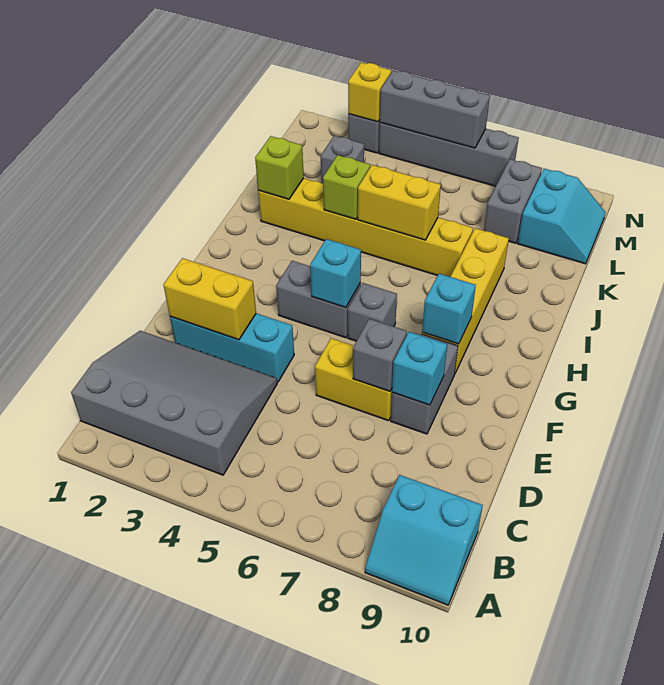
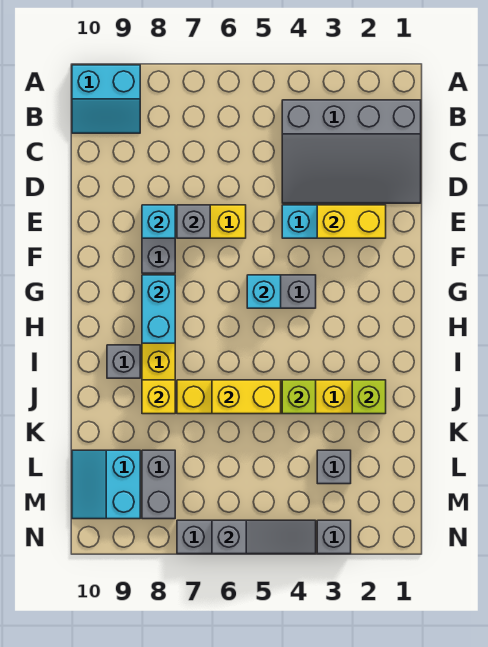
cyan 2x2 slope [365,475,483,605] -> cyan 2x2 slope turned to [72,65,140,133]
grey 1x1 brick [348,283,397,341] -> grey 1x1 brick moved to [107,345,140,378]
cyan 1x1 brick [422,274,476,344] -> cyan 1x2 brick [142,275,175,343]
yellow 1x1 brick [348,62,391,122] -> yellow 1x1 brick moved to [142,380,175,414]
grey 1x3 brick [380,71,490,148] -> grey 1x3 slope [212,520,316,554]

